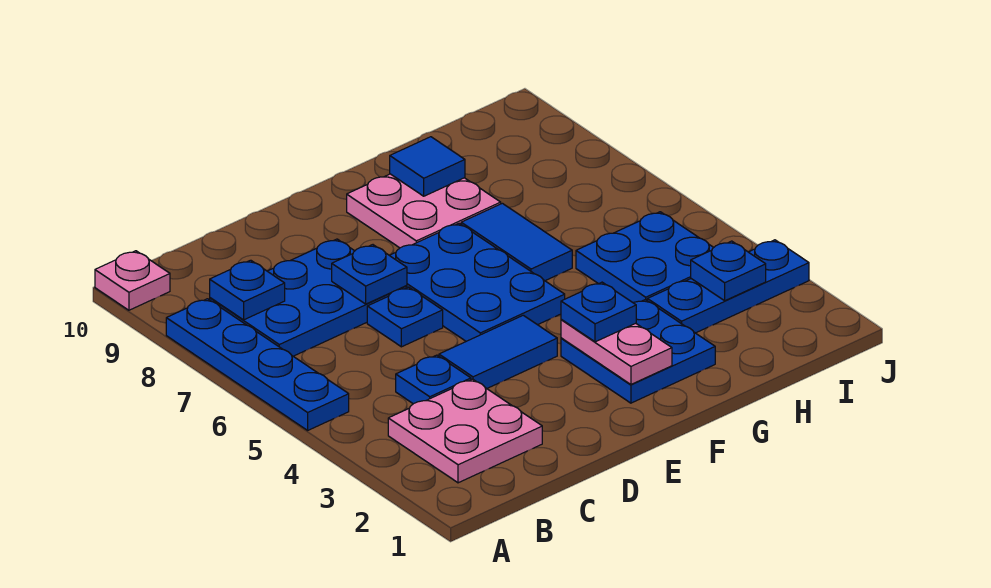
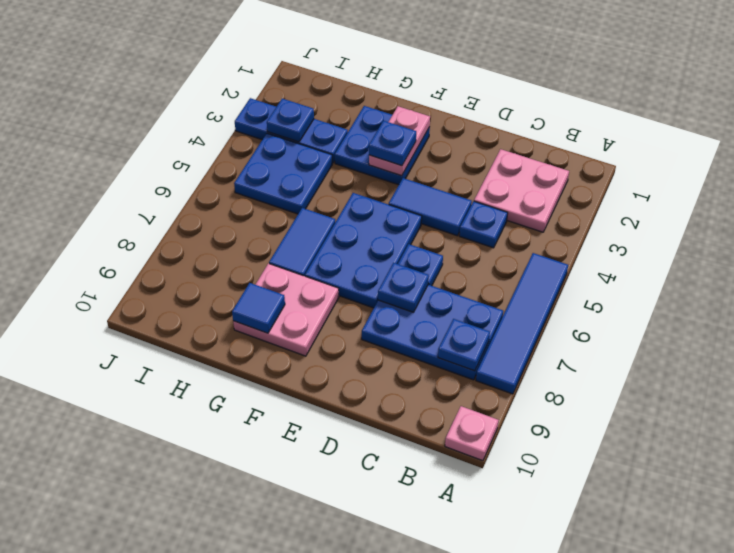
blue 1x4 plate [166,299,349,430] -> blue 1x4 tile [476,253,568,394]

